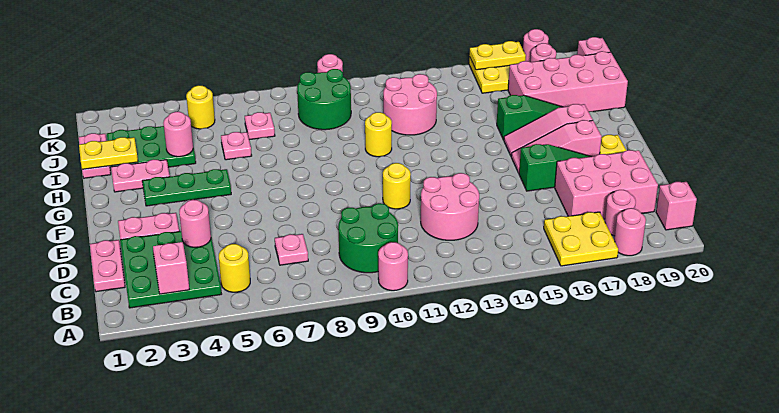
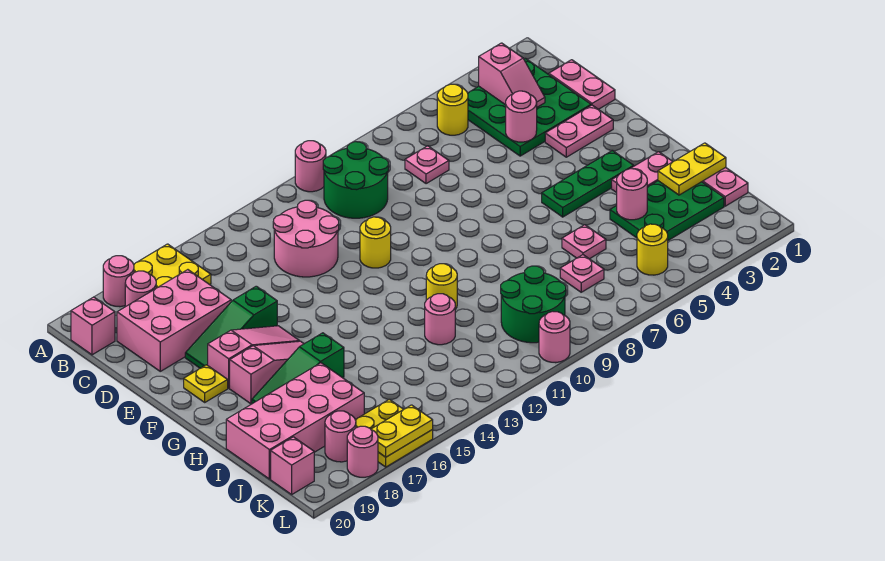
pink 2x2 round brick [383,74,437,135] -> pink 1x1 round brick [425,294,455,345]

